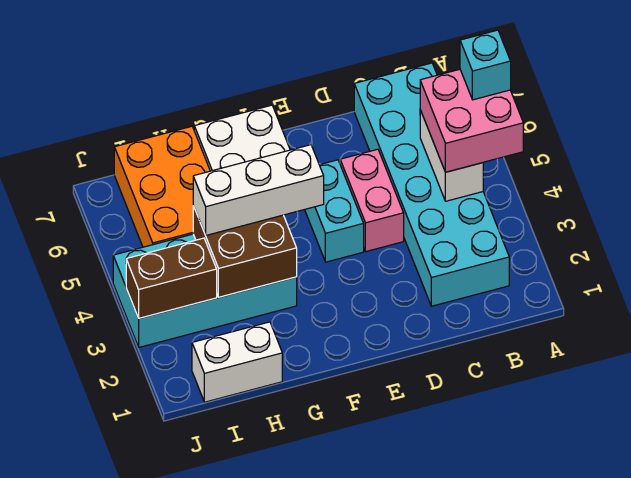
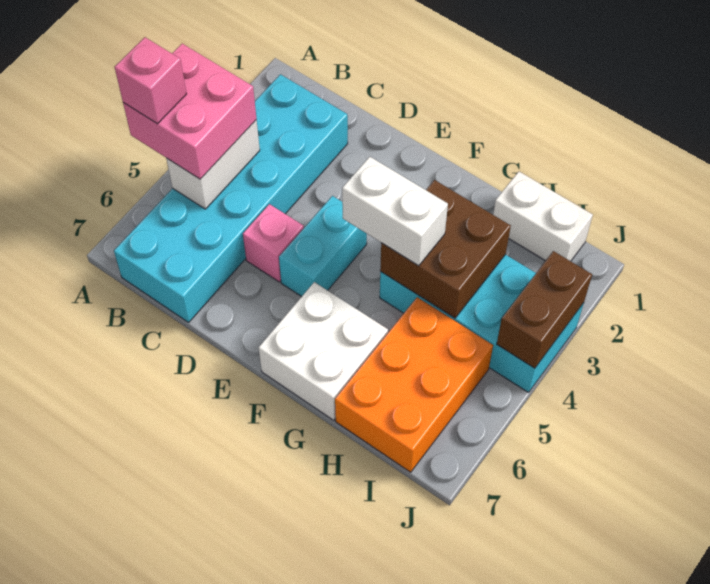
cyan 1x1 brick [460,30,511,100] -> pink 1x1 brick [115,37,186,124]
pink 1x2 brick [340,149,404,251] -> pink 1x1 brick [243,204,304,282]
white 1x3 brick [193,145,324,235] -> white 1x2 brick [342,157,448,266]
brown 1x2 brick [126,238,217,318] -> brown 1x2 brick turned to [497,251,592,368]

